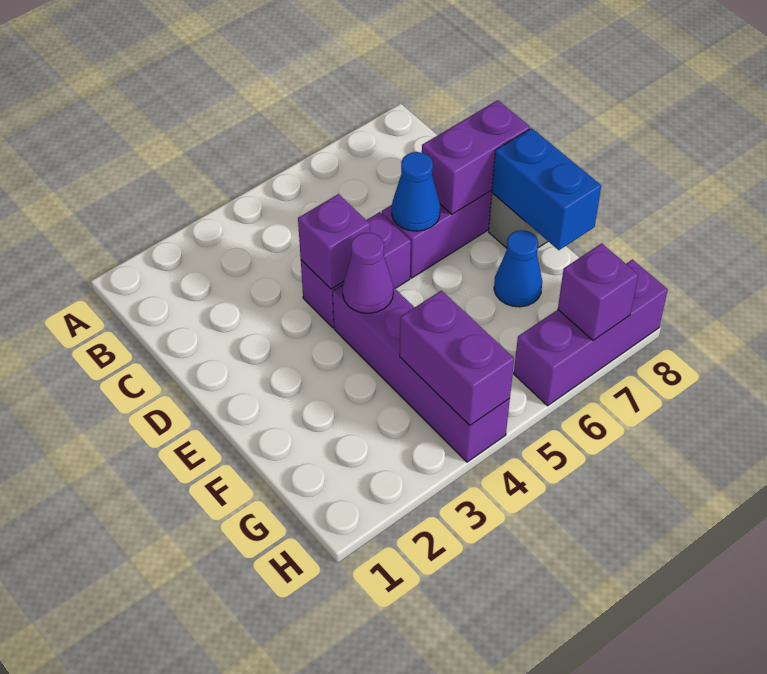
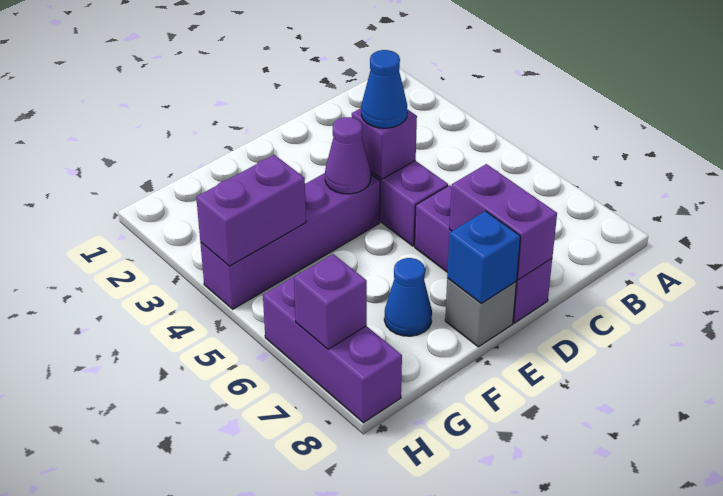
blue 1x1 cone [392,152,440,231] -> blue 1x1 cone moved to [361,50,407,128]
blue 1x2 brick [492,128,601,250] -> blue 1x1 brick [447,211,520,304]

